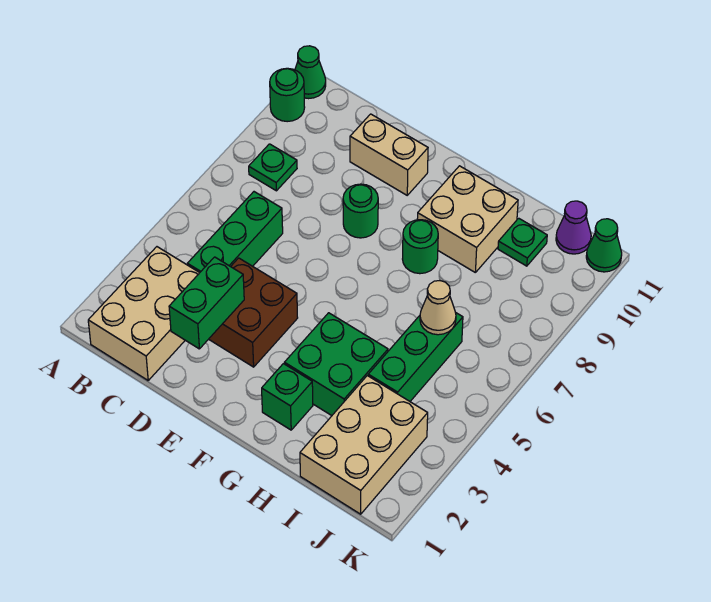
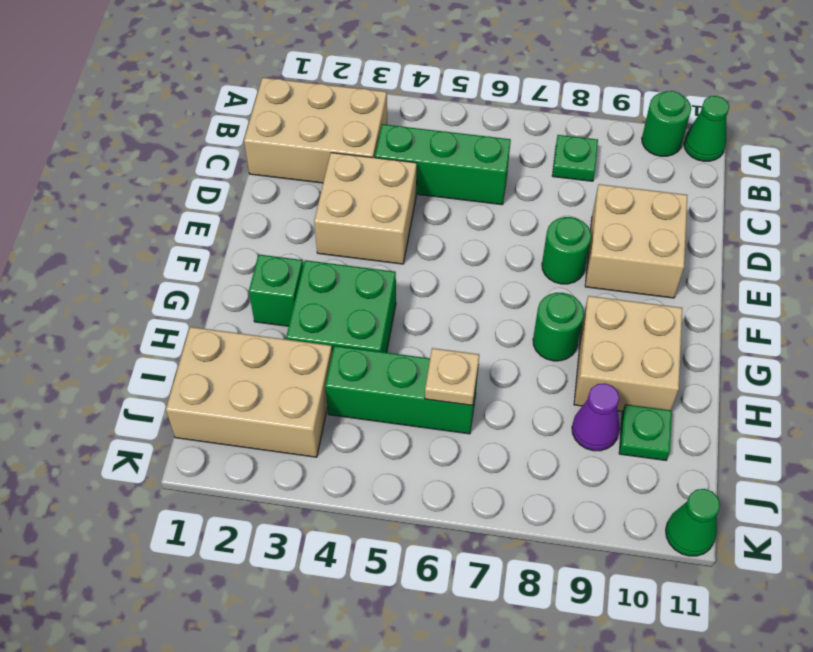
green 1x2 brick [169,257,244,349] -> none
brown 2x2 brick [209,258,298,367] -> tan 2x2 brick [314,153,417,264]
tan 1x2 brick [350,114,428,195] -> tan 2x2 brick [585,184,687,298]
tan 1x1 cone [420,281,456,335] -> tan 1x1 plate [425,348,479,405]
purple 1x1 cone [556,201,591,254] -> purple 1x1 cone moved to [572,383,620,451]

